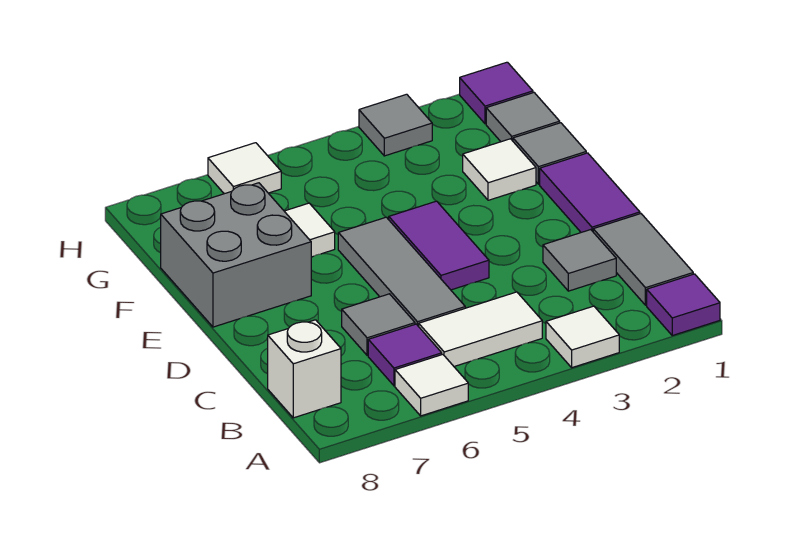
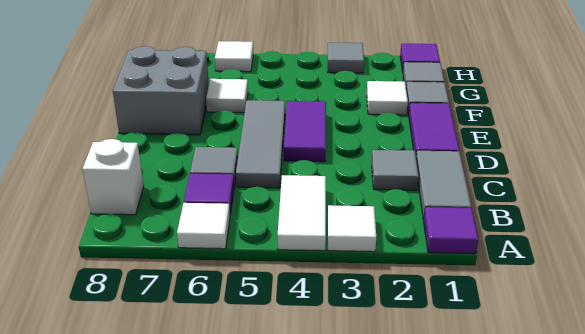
white 1x2 tile [419,292,542,366] -> white 1x2 tile turned to [278,175,326,251]

